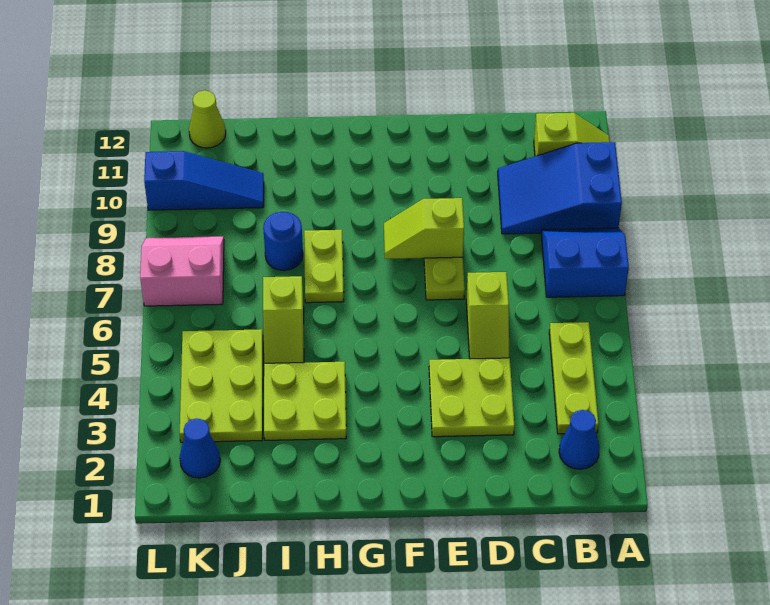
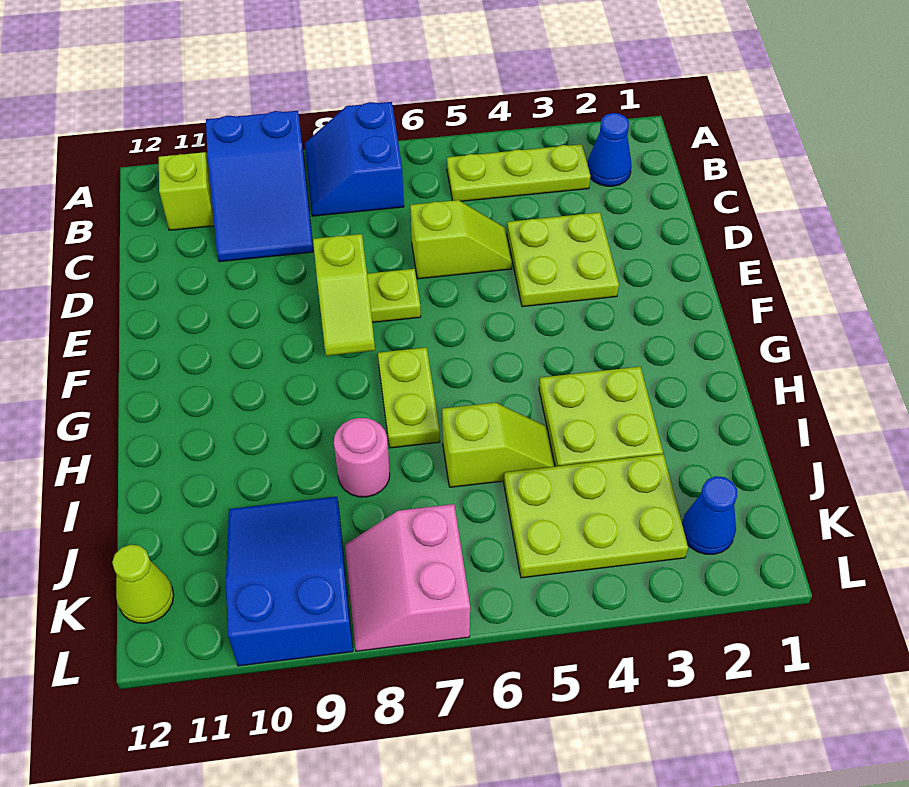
lime 1x2 plate [304,230,344,303] -> lime 1x2 plate turned to [378,347,440,448]
blue 1x1 round brick [263,212,303,271] -> pink 1x1 round brick [334,418,390,497]
blue 1x3 slope [144,151,264,210] -> blue 2x3 slope [226,497,353,666]

